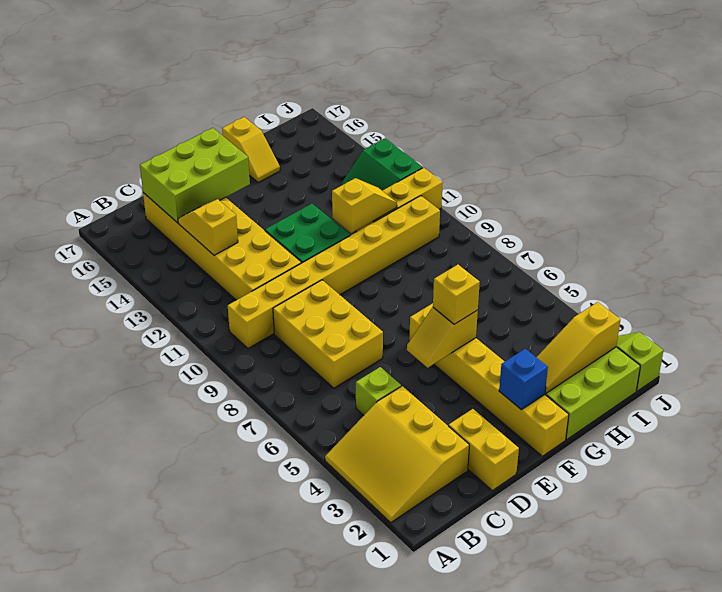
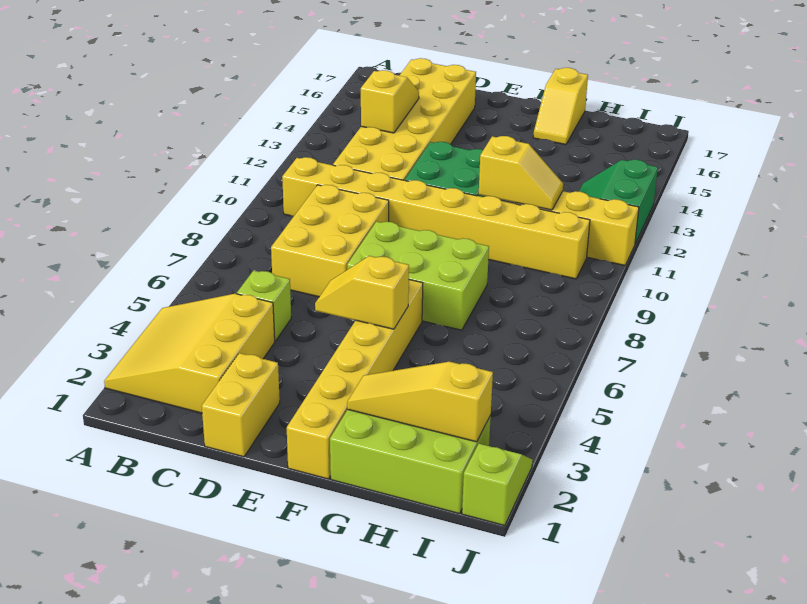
lime 2x3 brick [140,128,250,223] -> lime 2x3 brick moved to [347,221,489,330]
blue 1x1 brick [499,349,548,410] -> none
yellow 1x1 brick [433,265,480,324] -> none

